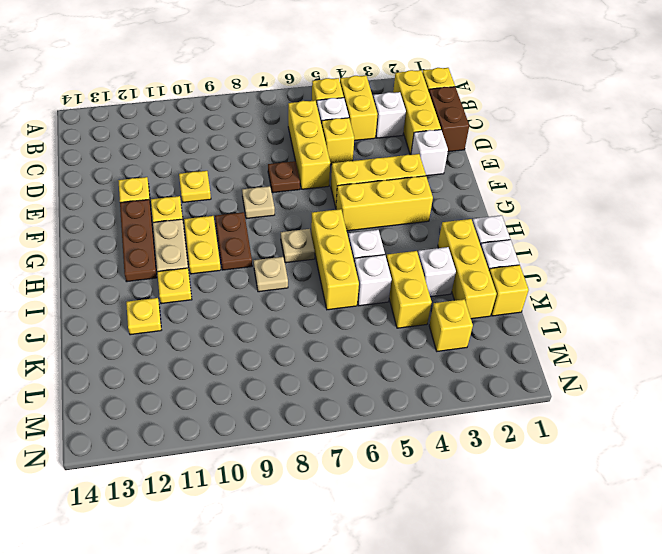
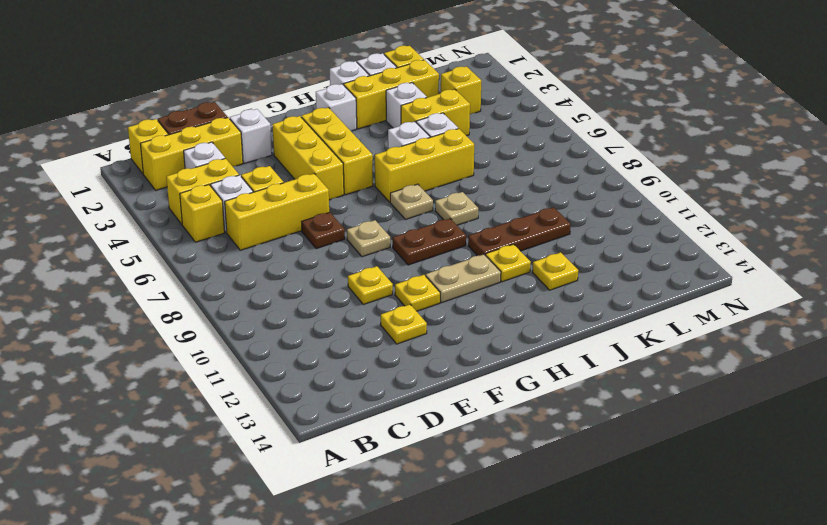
brown 1x3 plate [120,199,157,282] -> brown 1x3 plate moved to [468,207,571,256]
yellow 1x2 plate [184,216,221,274] -> none
none -> white 1x1 brick [316,84,357,131]

